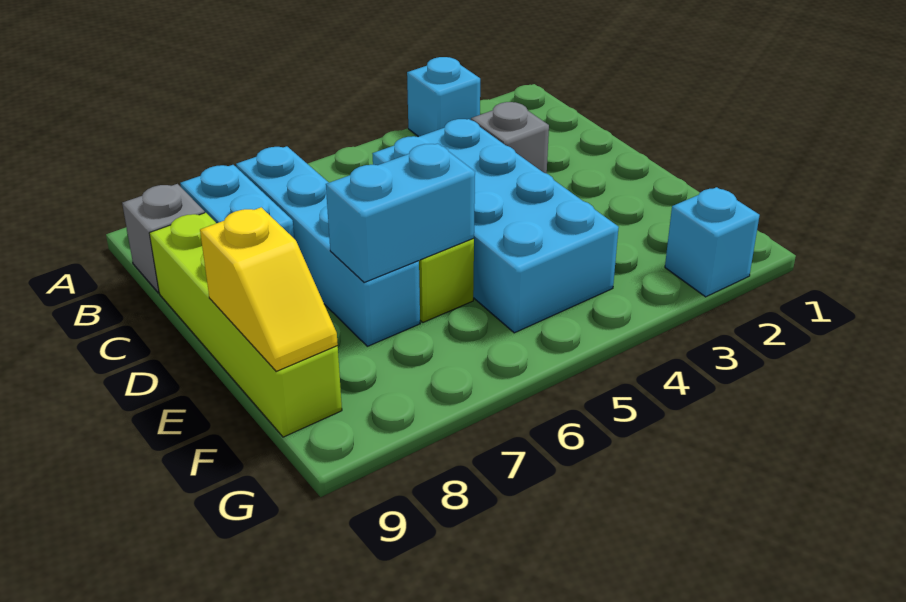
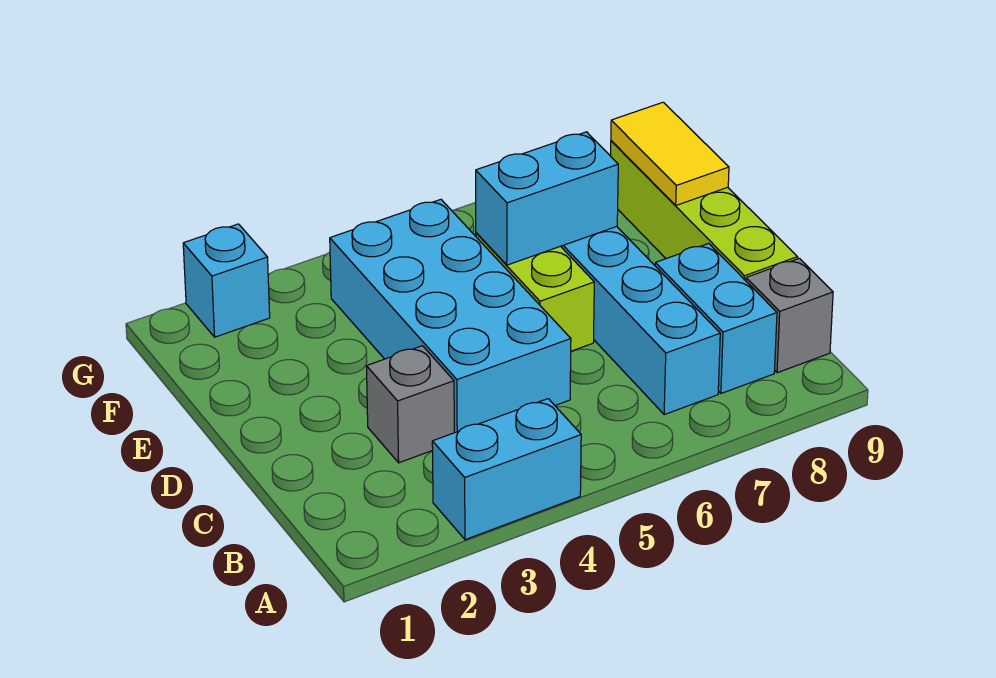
cyan 1x1 brick [407,57,480,137] -> cyan 1x2 brick [432,399,581,540]
yellow 1x2 slope [200,207,338,371] -> yellow 1x2 tile [611,102,729,205]

